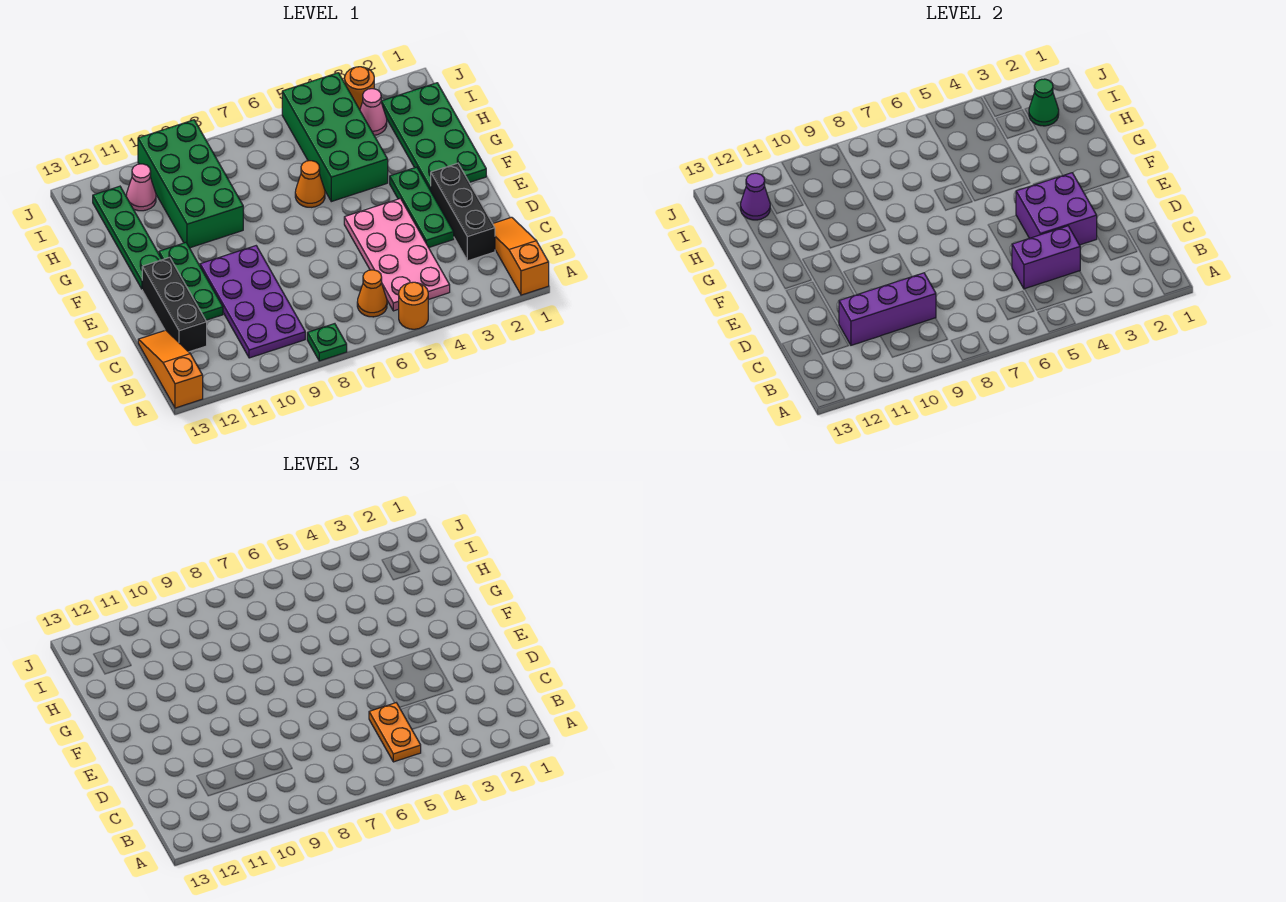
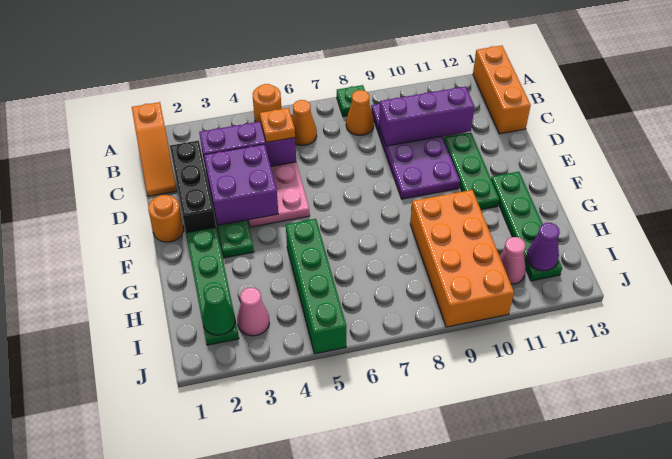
orange 1x3 slope [138,330,203,408] -> orange 1x3 brick [473,46,531,134]
orange 1x2 plate [369,703,421,762] -> orange 1x1 plate [260,108,295,142]
purple 1x2 brick [1012,226,1080,289] -> purple 1x3 brick [199,121,296,173]
black 1x3 brick [142,257,207,352] -> none
green 2x4 plate [381,83,486,191] -> green 1x4 plate [186,227,239,345]
green 2x4 brick [282,73,388,202] -> green 1x4 brick [286,219,346,354]
orange 1x1 cone [295,161,325,207] -> orange 1x1 cone moved to [346,90,374,135]
green 2x4 brick [138,120,243,248] -> orange 2x4 brick [410,190,514,327]
orange 1x1 round brick [345,67,374,110] -> orange 1x1 round brick moved to [148,195,183,242]

